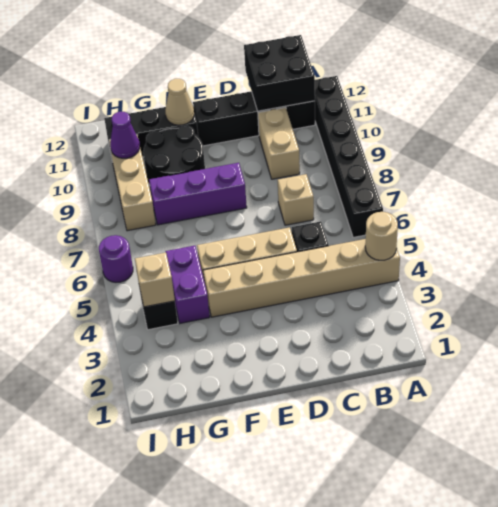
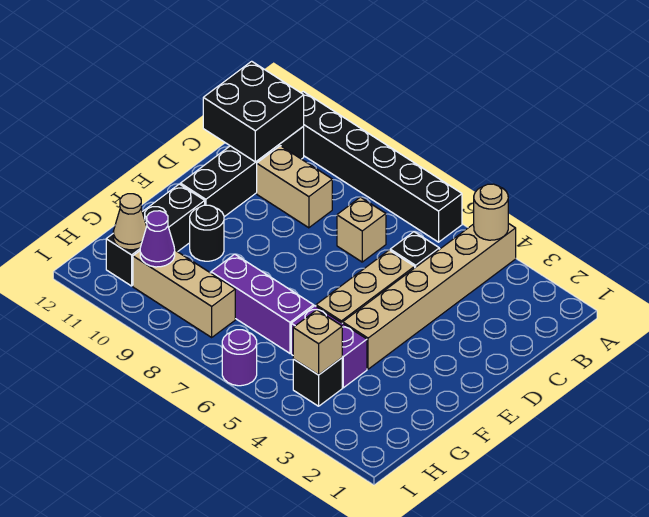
purple 1x3 brick [149,163,247,225] -> purple 1x3 brick turned to [211,254,314,353]
black 2x2 round brick [143,126,205,185] -> black 1x1 round brick [190,205,224,261]
tan 1x1 cone [165,79,194,125] -> tan 1x1 cone moved to [113,194,147,250]

